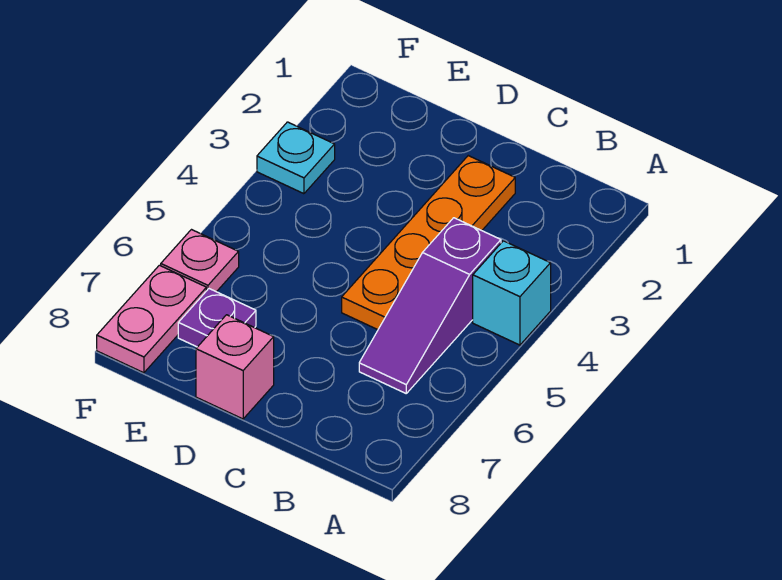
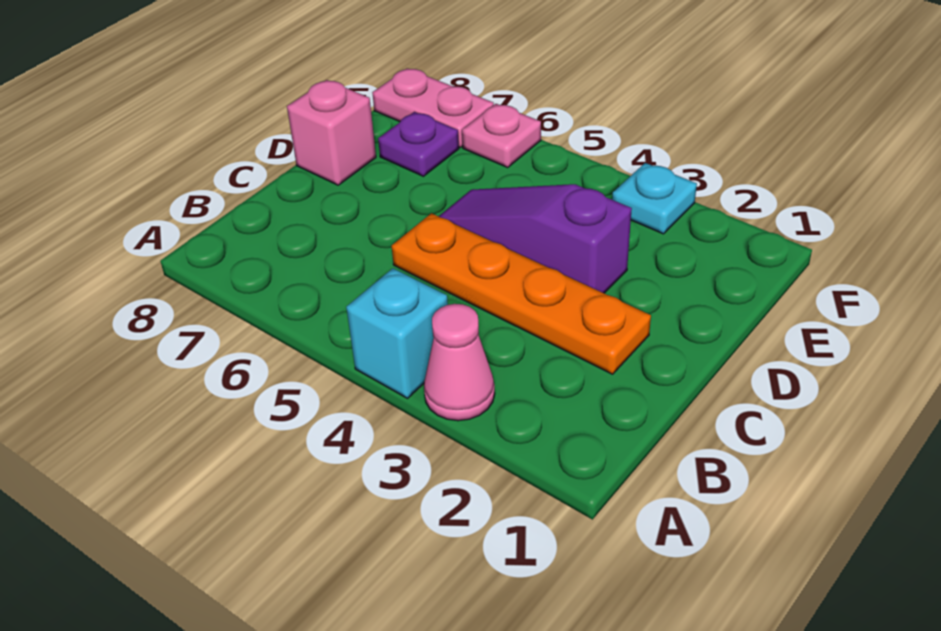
none -> pink 1x1 cone [424,304,495,421]
purple 1x3 slope [359,218,501,393] -> purple 1x3 slope moved to [439,184,632,293]

